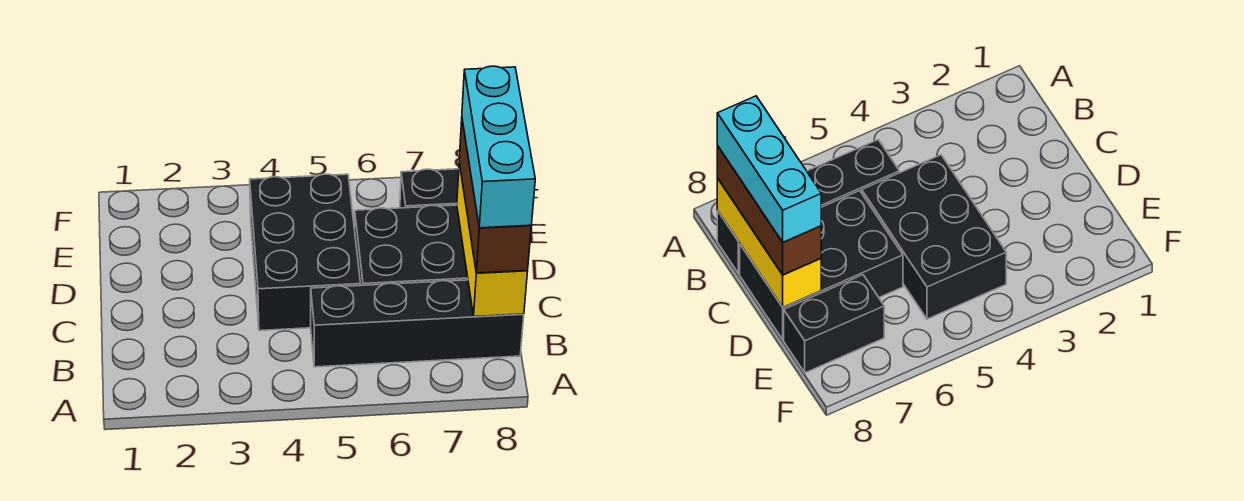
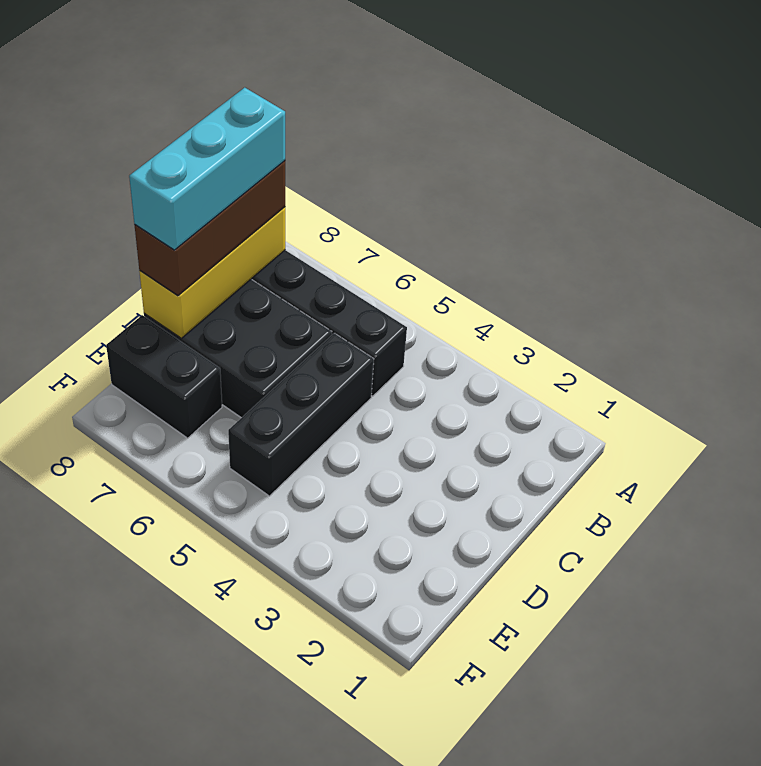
black 2x3 brick [250,174,361,331] -> black 1x3 brick [228,333,374,496]

